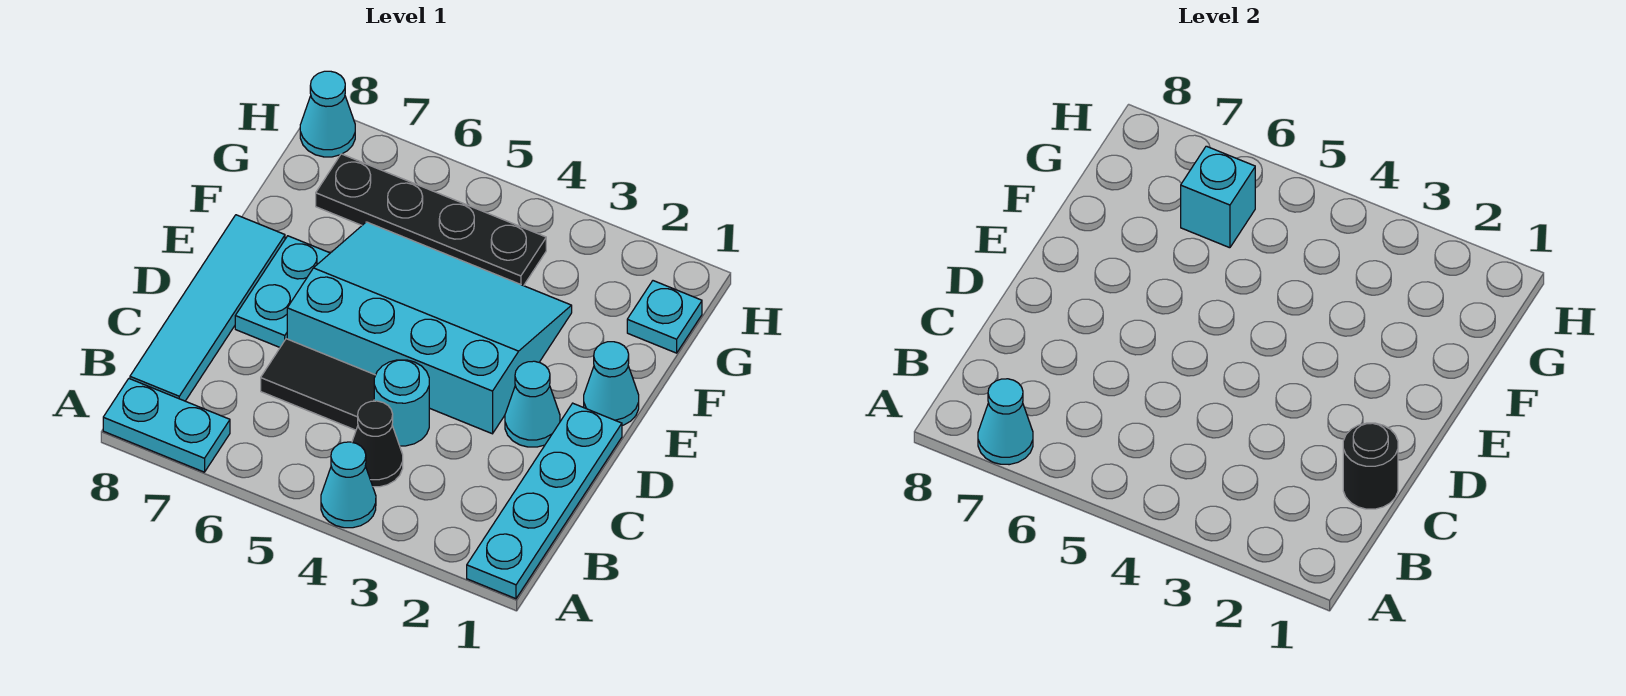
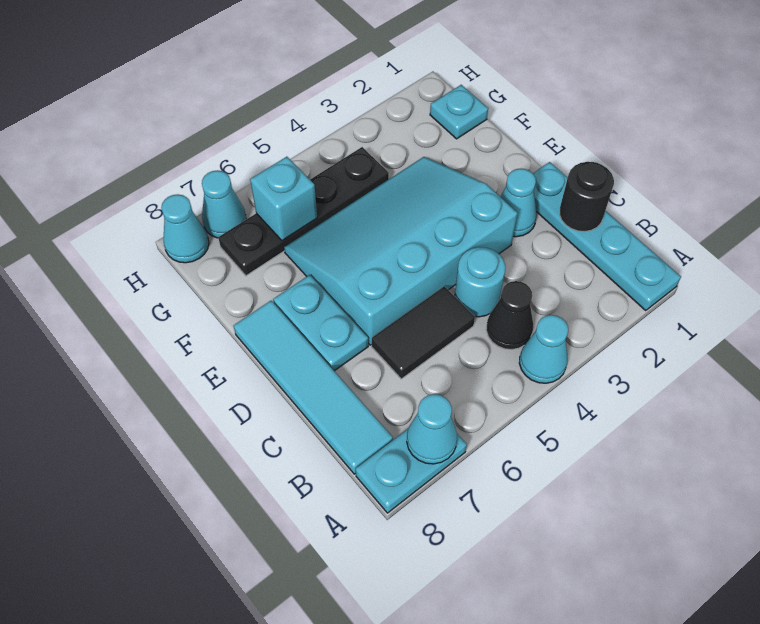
cyan 1x1 cone [584,342,639,426] -> cyan 1x1 cone moved to [202,170,246,238]

